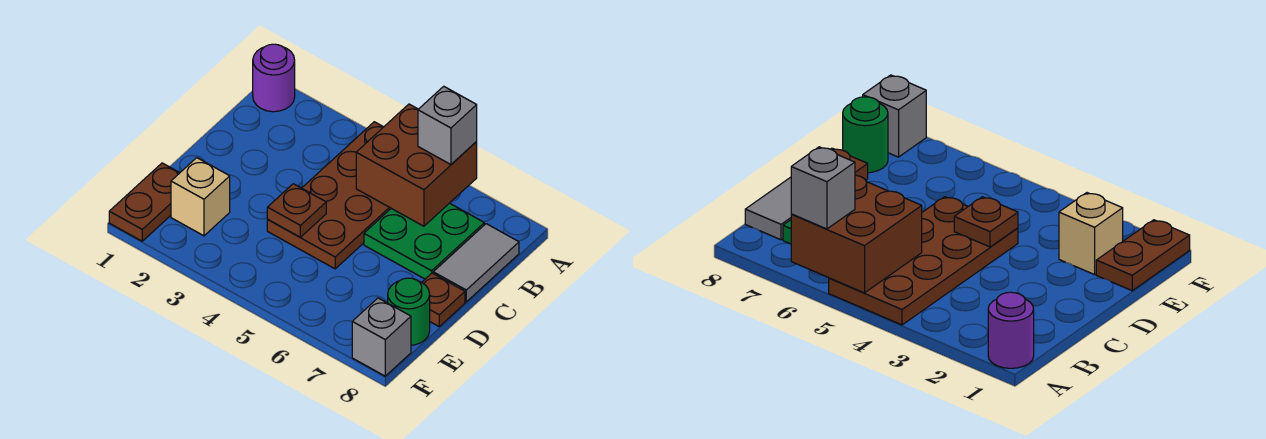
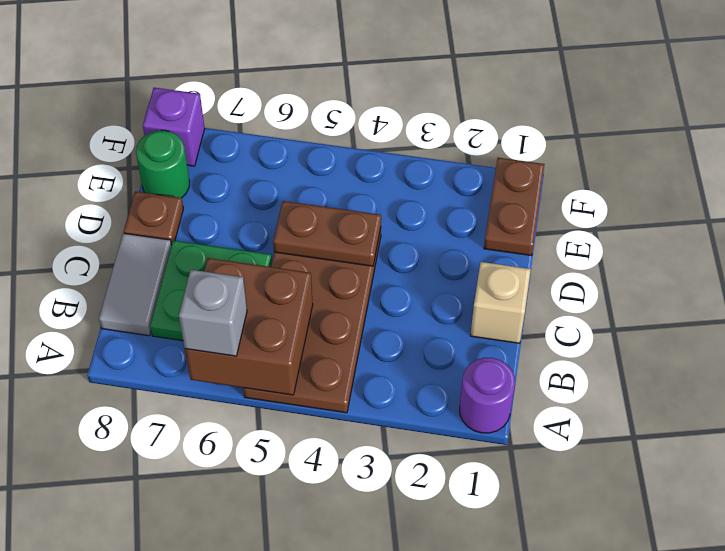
brown 1x1 plate [267,184,326,237] -> brown 1x2 plate [273,201,381,266]
tan 1x1 brick [171,158,230,236] -> tan 1x1 brick moved to [470,262,531,343]
grey 1x1 brick [352,298,411,376] -> purple 1x1 brick [143,88,205,166]

